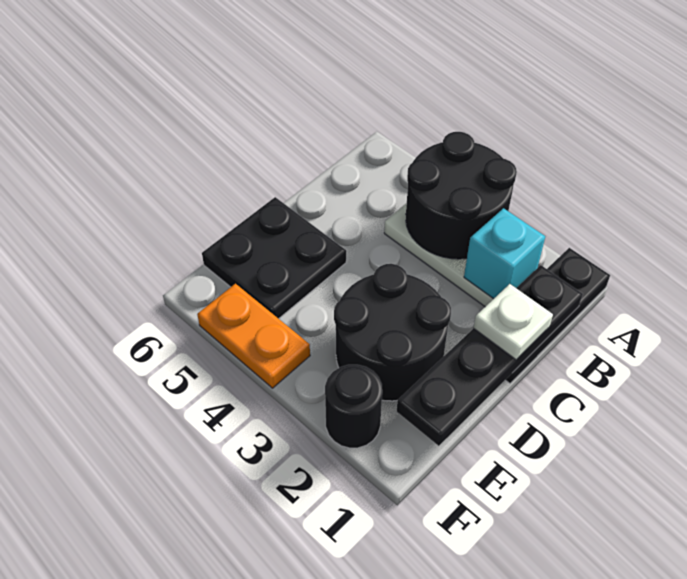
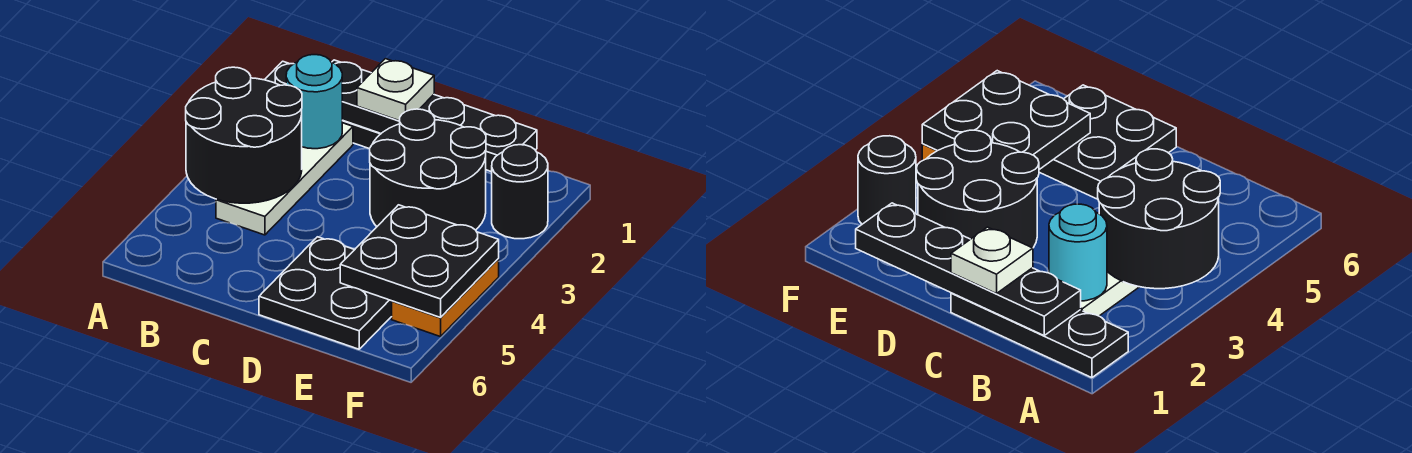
cyan 1x1 brick [464,208,545,299] -> cyan 1x1 round brick [286,55,342,149]
none -> black 2x2 plate [340,205,499,317]

